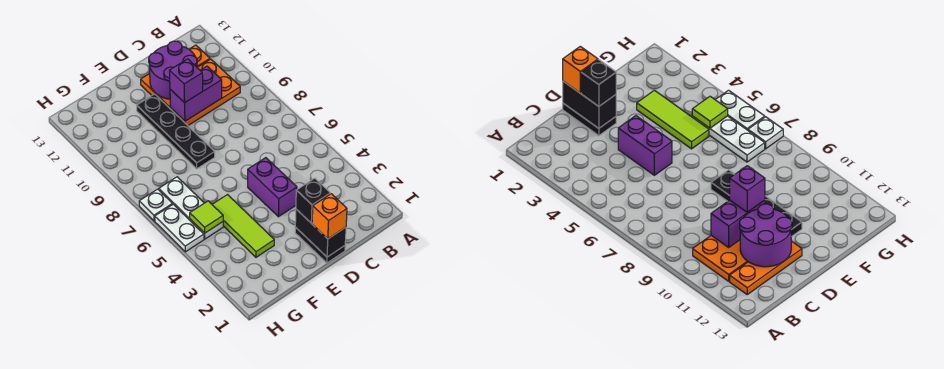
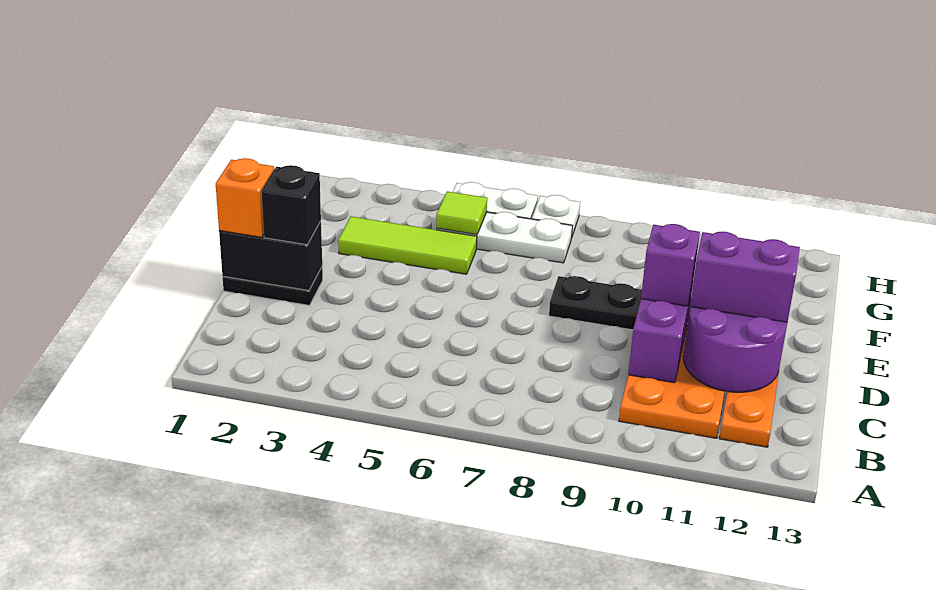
purple 1x2 brick [248,158,297,217] -> purple 1x2 brick moved to [690,232,800,322]

